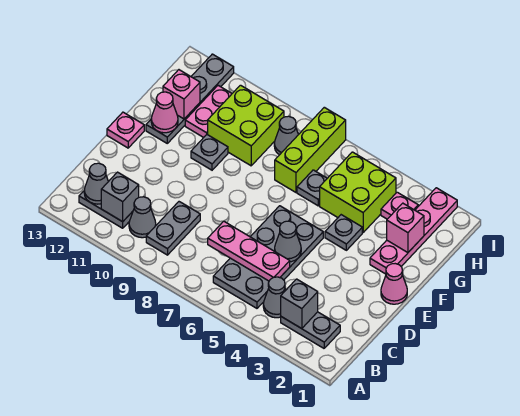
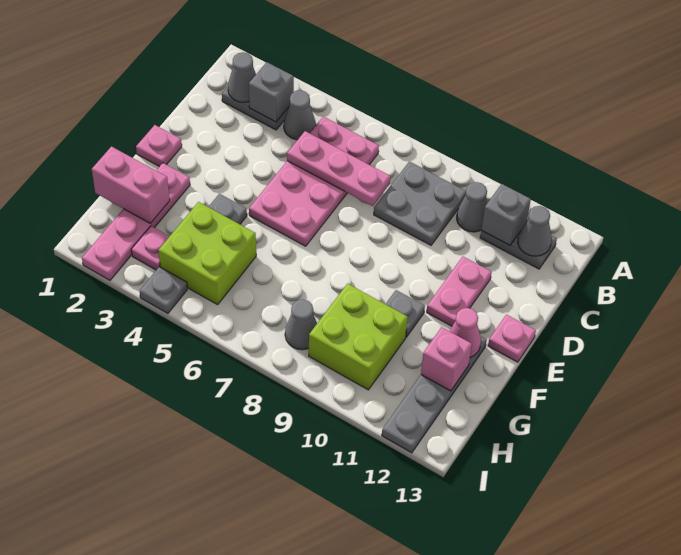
grey 2x4 plate [213,206,323,308] -> pink 2x4 plate [249,117,379,246]
grey 1x2 plate [146,202,200,255] -> grey 2x2 plate [374,161,466,245]
grey 1x1 cone [275,221,301,262] -> grey 1x1 cone moved to [228,52,256,102]
pink 1x1 cone [381,264,407,304] -> pink 1x1 plate [136,125,182,167]
pink 1x1 brick [387,203,424,253] -> pink 1x2 brick [92,147,170,224]
grey 1x1 plate [297,170,327,206] -> grey 1x1 plate moved to [139,267,187,313]
lime 1x3 brick [275,107,346,192] -> none
pink 1x2 plate [185,86,232,137] -> pink 1x2 plate moved to [427,257,492,326]

